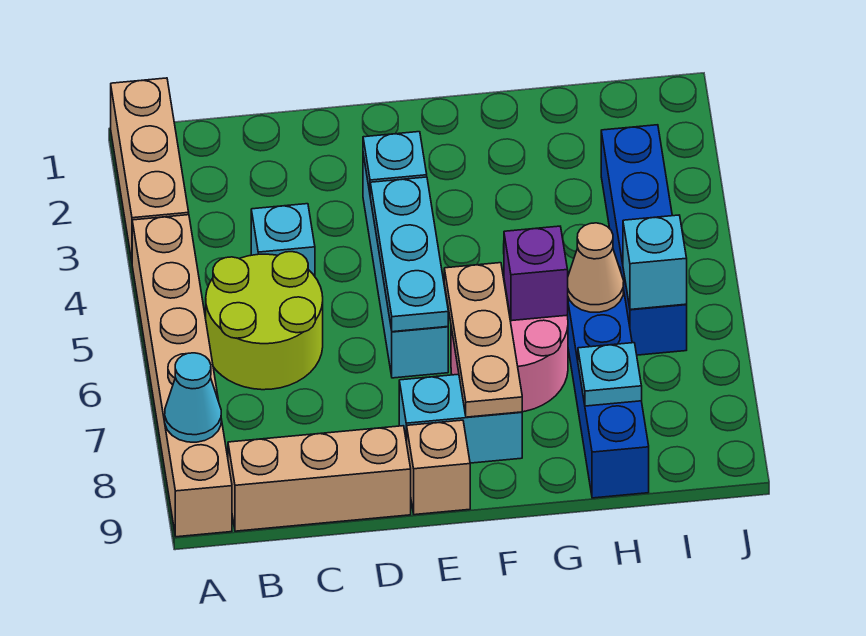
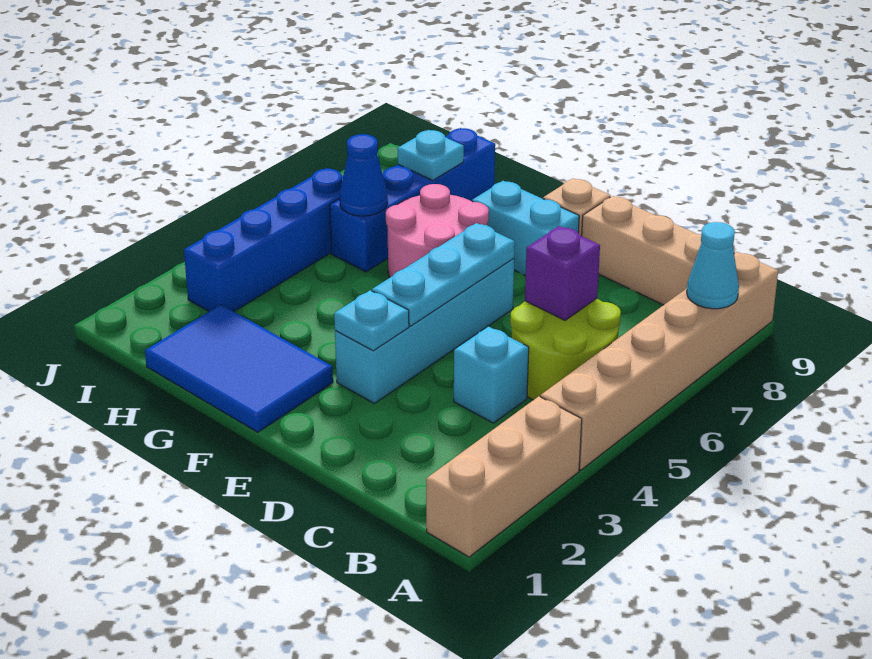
none -> blue 2x3 tile [145,305,333,432]
tan 1x3 plate [444,263,522,417] -> none
purple 1x1 brick [504,226,568,321] -> purple 1x1 brick moved to [525,226,600,320]
tan 1x1 cone [568,223,624,312] -> blue 1x1 cone [340,134,388,216]
cyan 1x1 brick [623,215,687,310] -> none

